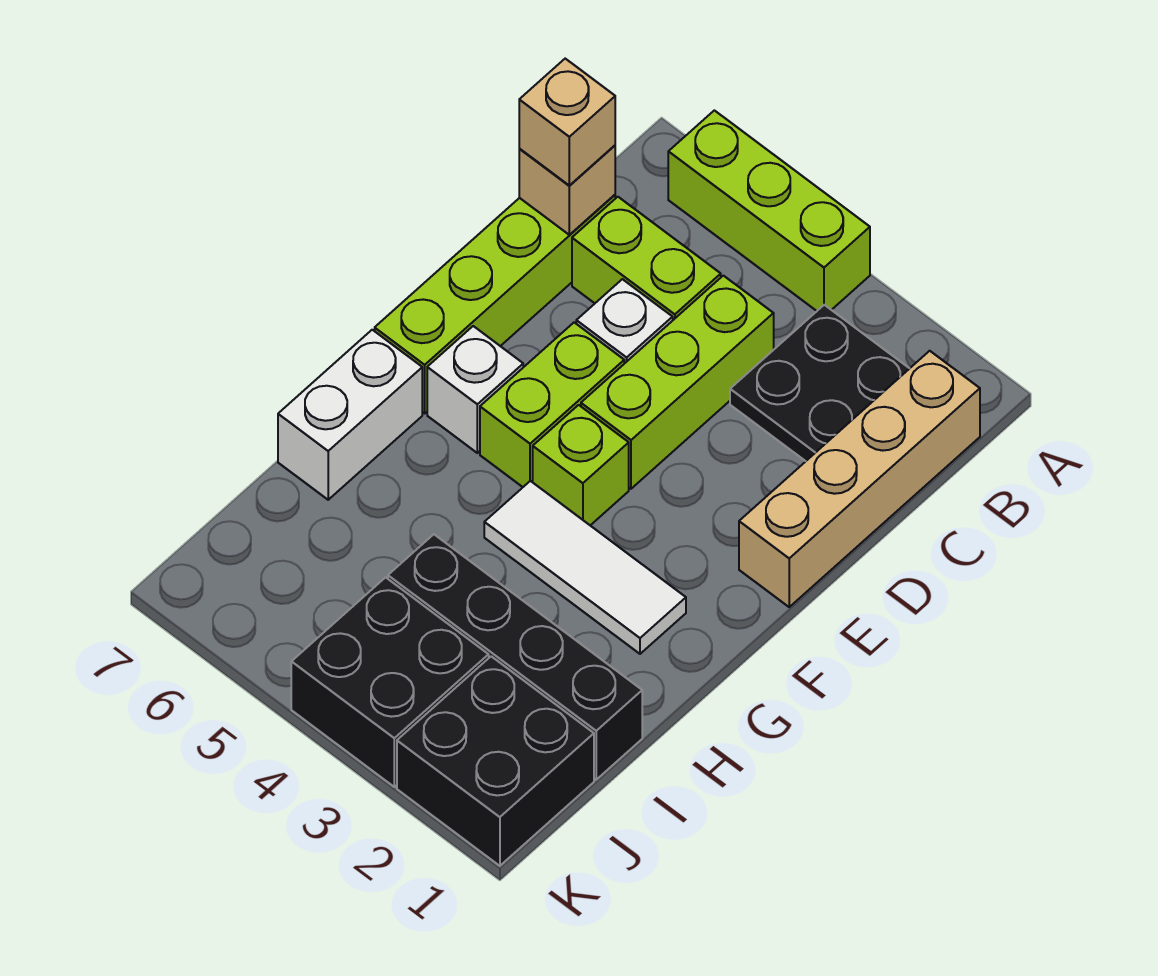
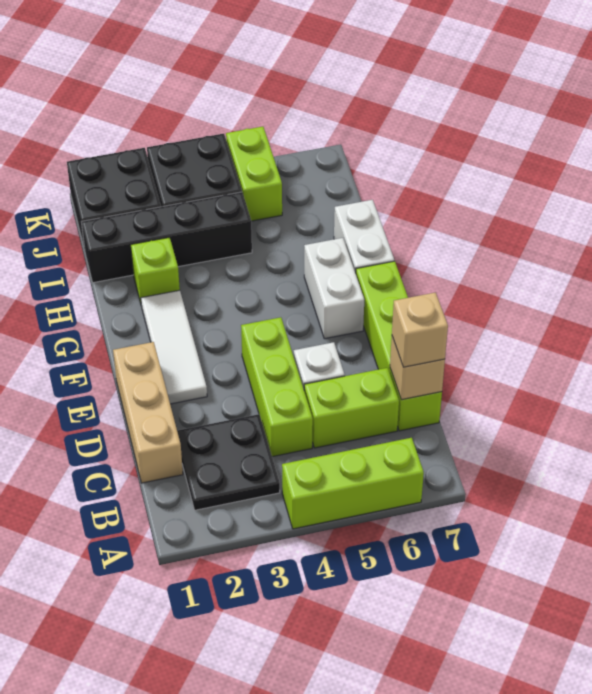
tan 1x4 brick [739,351,980,607] -> tan 1x3 brick [113,342,183,483]
lime 1x2 brick [480,322,624,487] -> lime 1x2 brick moved to [226,127,282,221]
lime 1x1 brick [533,405,629,525] -> lime 1x1 brick moved to [131,237,180,303]
white 1x1 brick [427,326,523,453] -> white 1x2 brick [304,238,364,339]
white 1x3 tile [484,481,686,654] -> white 1x3 tile turned to [141,290,207,404]

